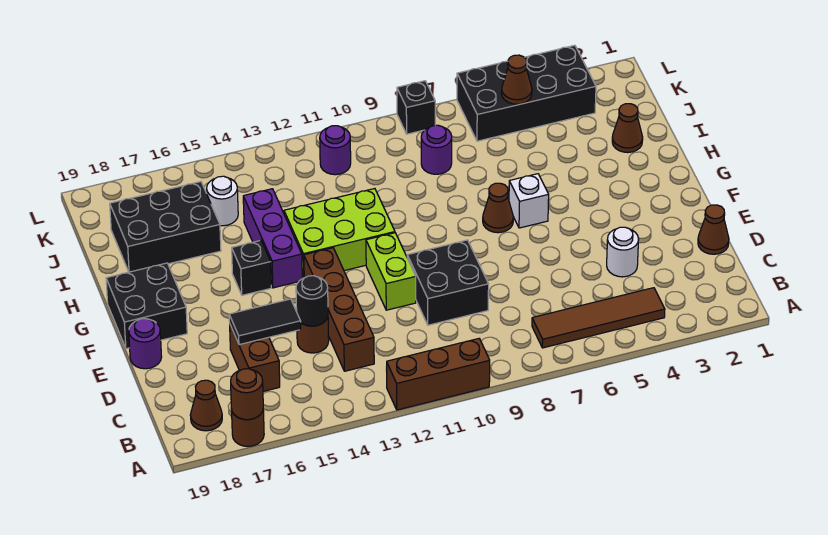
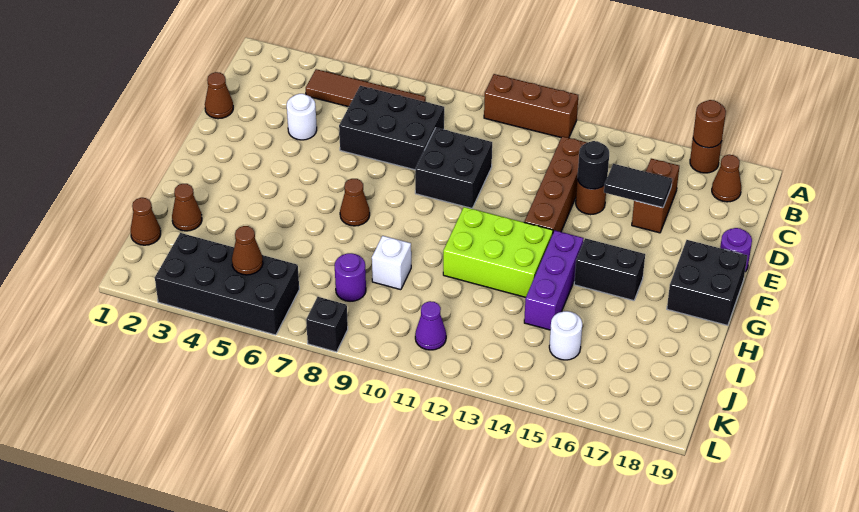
lime 1x2 brick [366,233,416,310] -> none
white 1x1 brick [509,174,549,228] -> white 1x1 brick moved to [372,236,411,290]
black 1x1 brick [232,240,271,295] -> black 1x2 brick [574,238,645,301]
black 2x3 brick [110,182,221,272] -> black 2x3 brick moved to [339,86,444,170]
none -> brown 1x1 cone [131,198,161,245]
purple 1x1 round brick [320,126,351,175] -> purple 1x1 cone [415,301,446,350]

